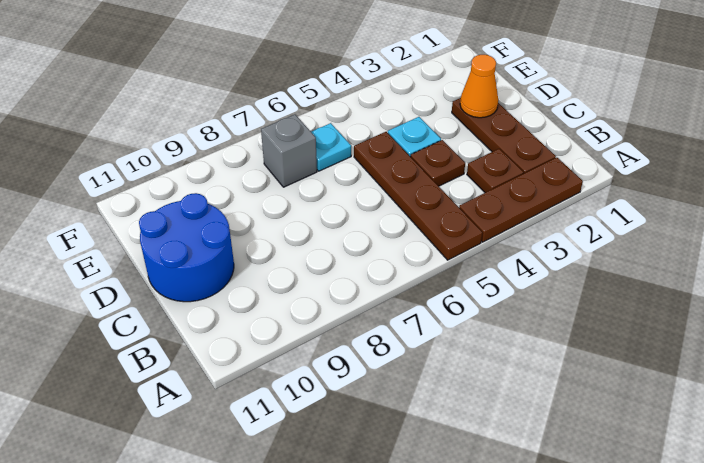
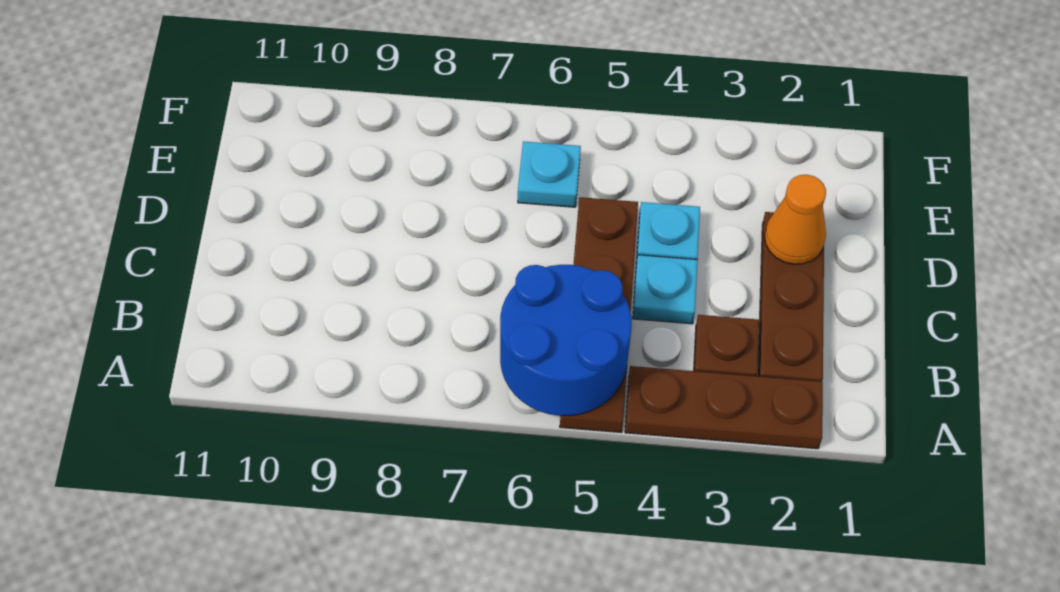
brown 1x1 plate [411,140,465,186] -> cyan 1x1 plate [633,255,698,324]
blue 2x2 round brick [139,193,234,302] -> blue 2x2 round brick moved to [500,265,632,416]
grey 1x1 brick [261,115,317,187] -> none

